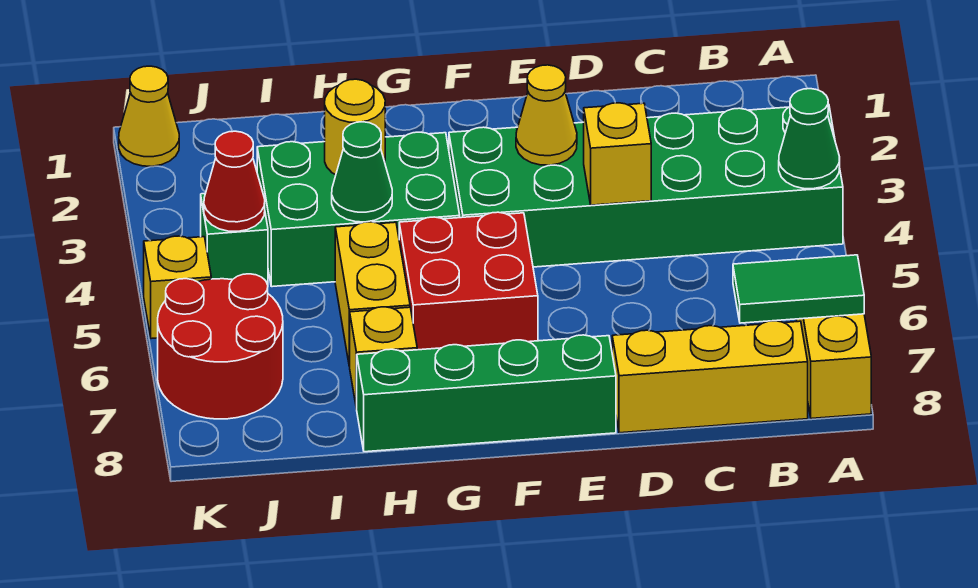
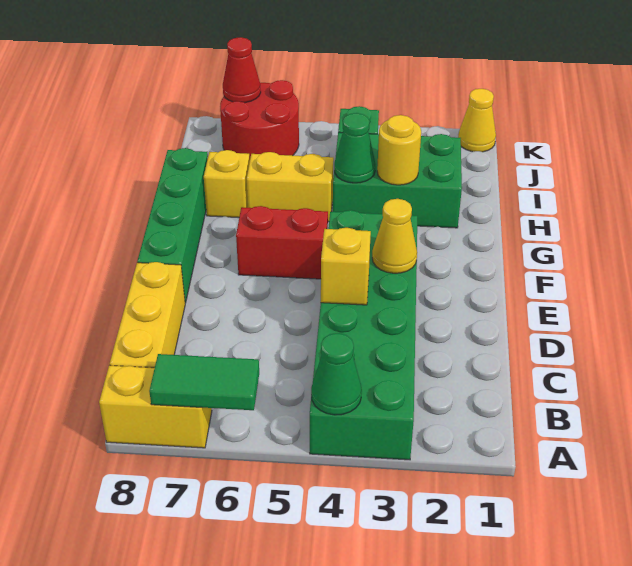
green 1x2 tile [733,255,864,323] -> green 1x2 tile turned to [149,354,259,410]
red 2x2 brick [399,212,538,350] -> red 1x2 brick [236,206,328,279]
green 2x3 brick [257,132,460,287] -> green 2x3 brick turned to [333,132,462,228]
red 1x1 cone [204,131,265,231] -> red 1x1 cone moved to [223,37,261,103]
yellow 1x1 brick [144,236,211,339] -> none

